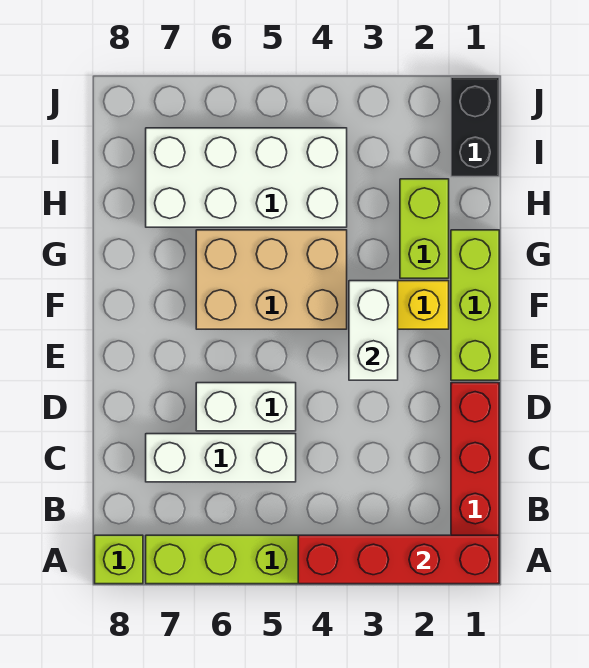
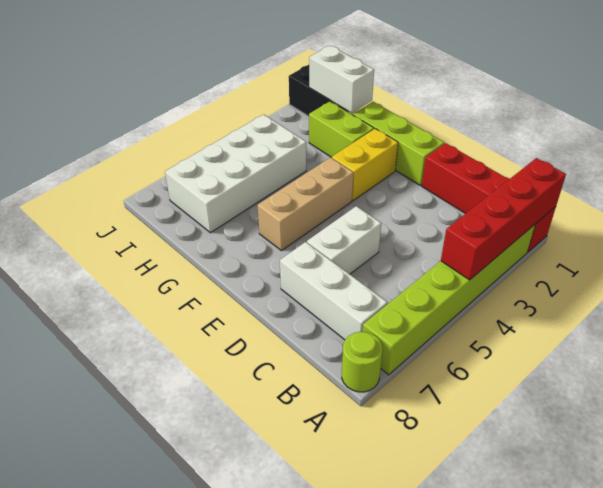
lime 1x1 brick [95,535,143,584] -> lime 1x1 round brick [342,332,383,392]
white 1x3 brick [146,434,296,482] -> white 1x3 brick turned to [280,242,387,340]
white 1x2 brick [349,281,398,380] -> white 1x2 brick moved to [309,46,374,113]
tan 2x3 brick [196,230,347,329] -> tan 1x3 brick [258,158,354,251]

